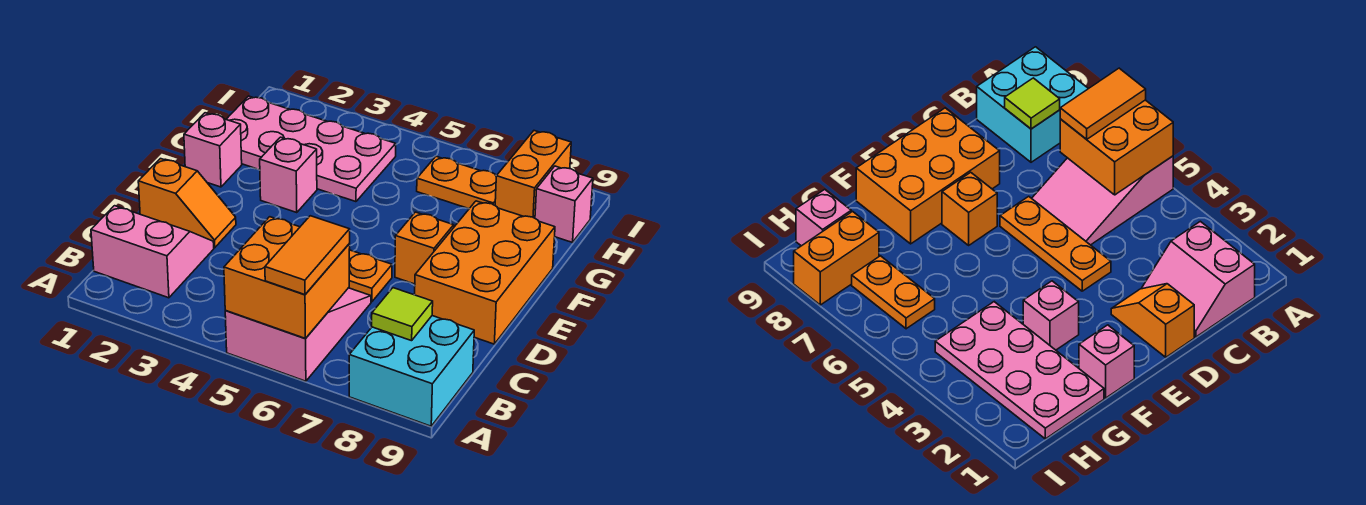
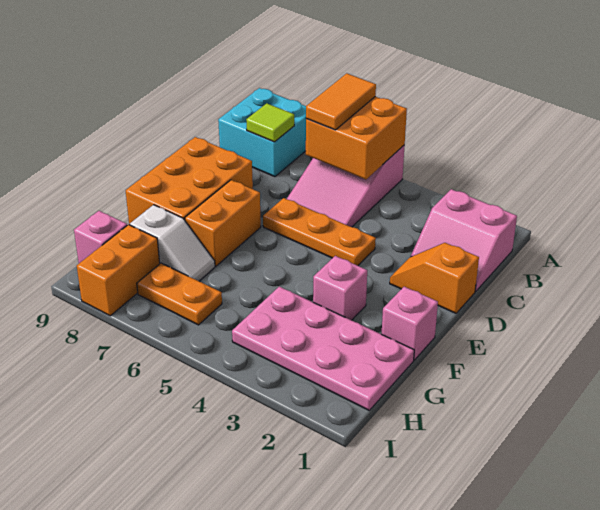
orange 1x1 brick [395,212,454,284] -> orange 1x2 brick [185,180,261,266]
none -> white 1x2 slope [130,205,215,281]

